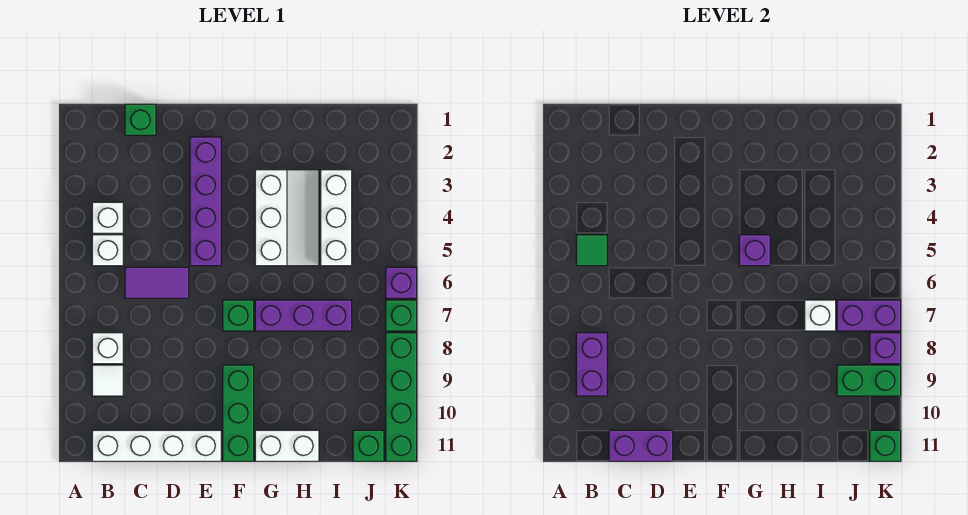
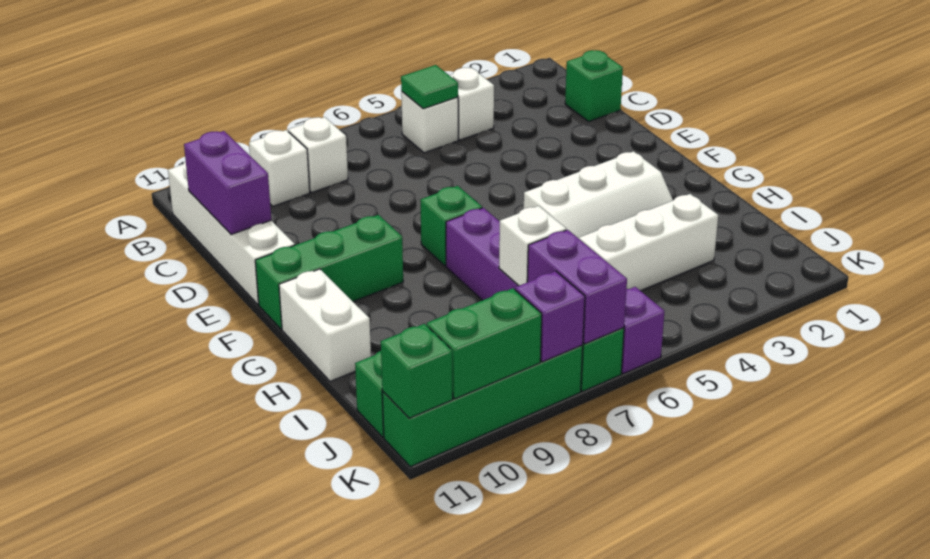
purple 1x2 brick [576,333,607,396] -> none
white 1x1 tile [92,365,123,396] -> white 1x1 brick [249,130,310,206]
purple 1x2 tile [125,267,189,298] -> none
purple 1x4 brick [190,137,221,266] -> none
purple 1x1 brick [739,235,770,266] -> none
green 1x2 brick [837,365,901,396] -> green 1x2 brick turned to [427,288,542,399]

